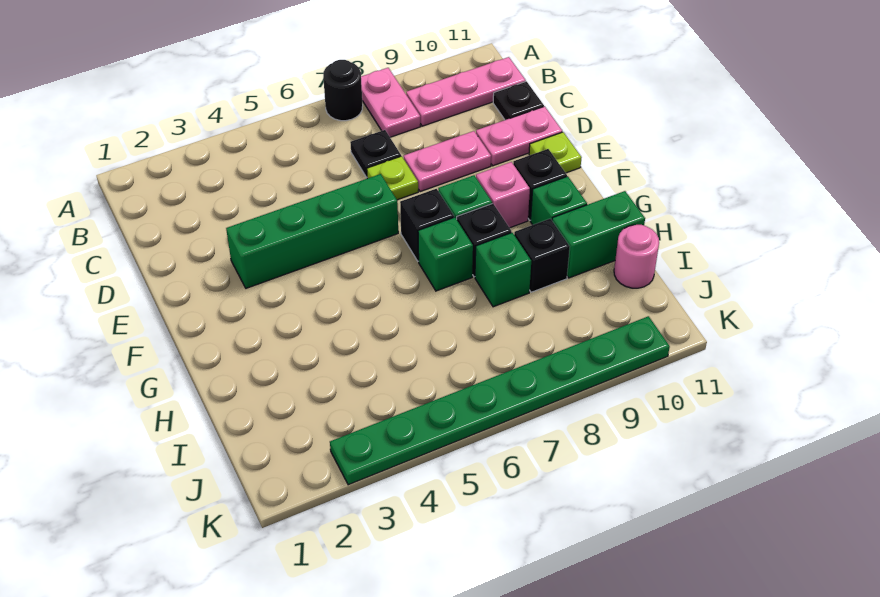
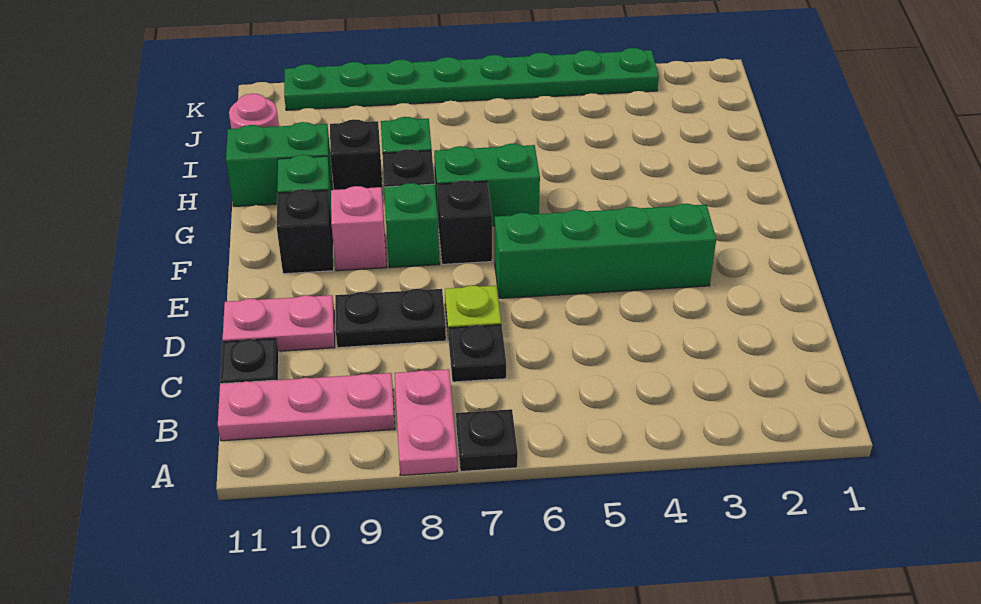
black 1x1 round brick [323,60,363,121] -> black 1x1 plate [456,409,518,471]
pink 1x2 plate [404,131,491,192] -> black 1x2 plate [335,289,446,348]
lime 1x1 plate [529,132,582,173] -> none
green 1x1 brick [418,217,473,291] -> green 1x2 brick [434,144,540,227]

